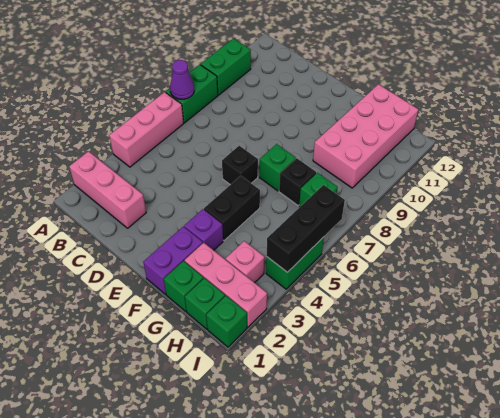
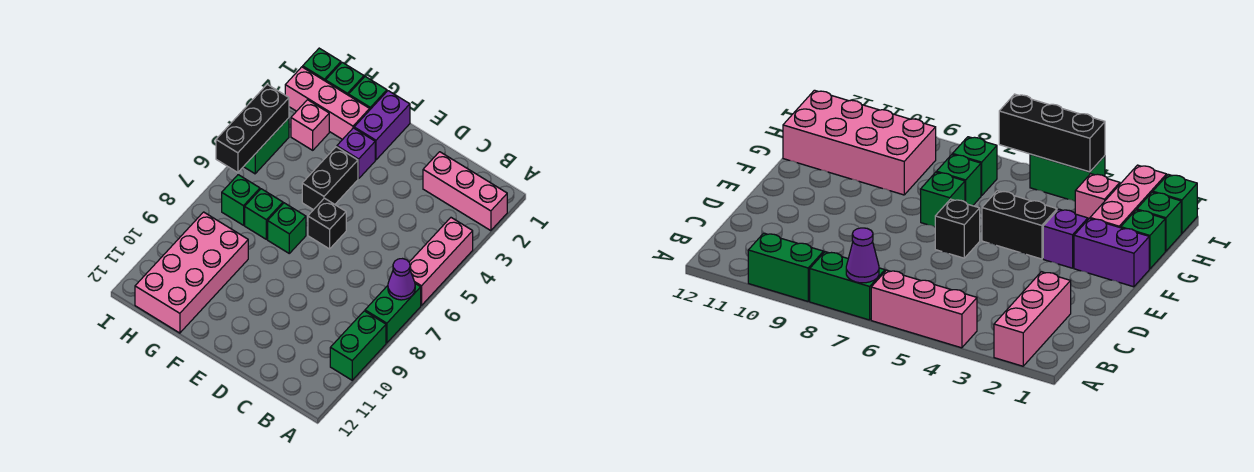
black 1x1 brick [279,158,316,206] -> green 1x1 brick [245,189,283,239]

